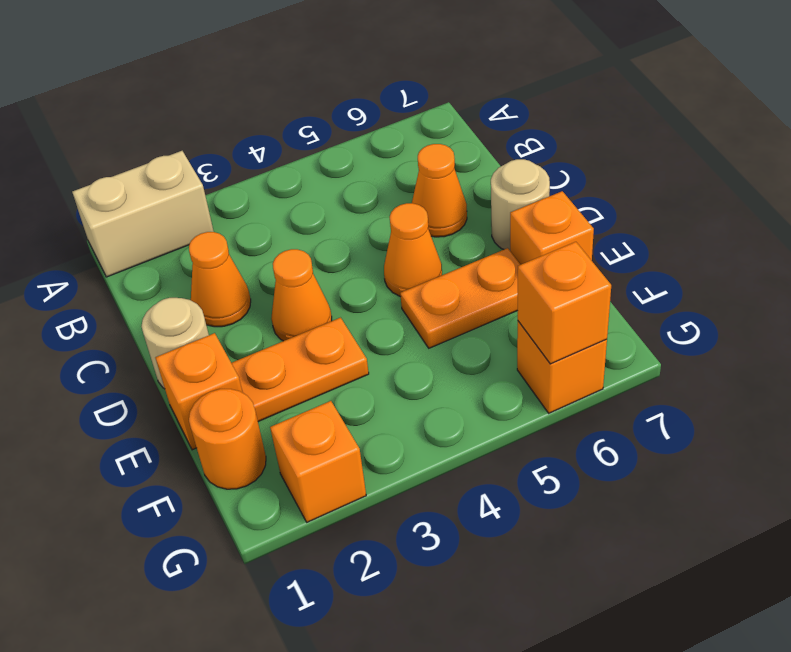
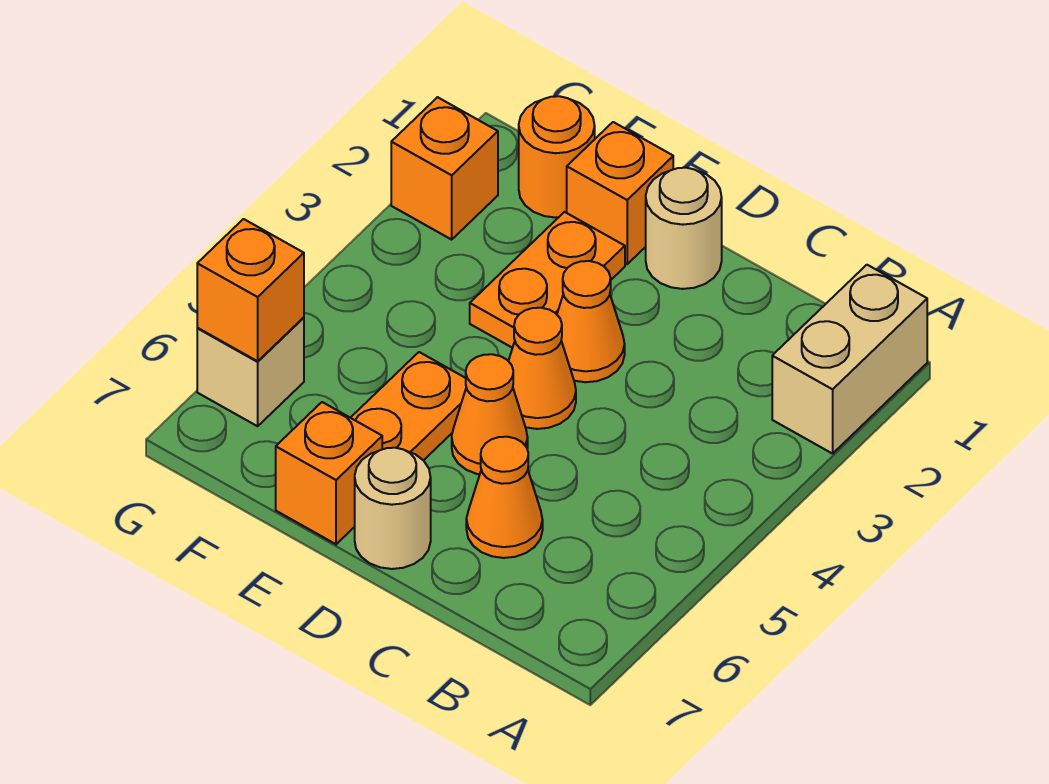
orange 1x1 cone [189,232,251,327] -> orange 1x1 cone moved to [509,308,576,429]
orange 1x1 brick [517,321,607,413] -> tan 1x1 brick [197,318,304,426]

